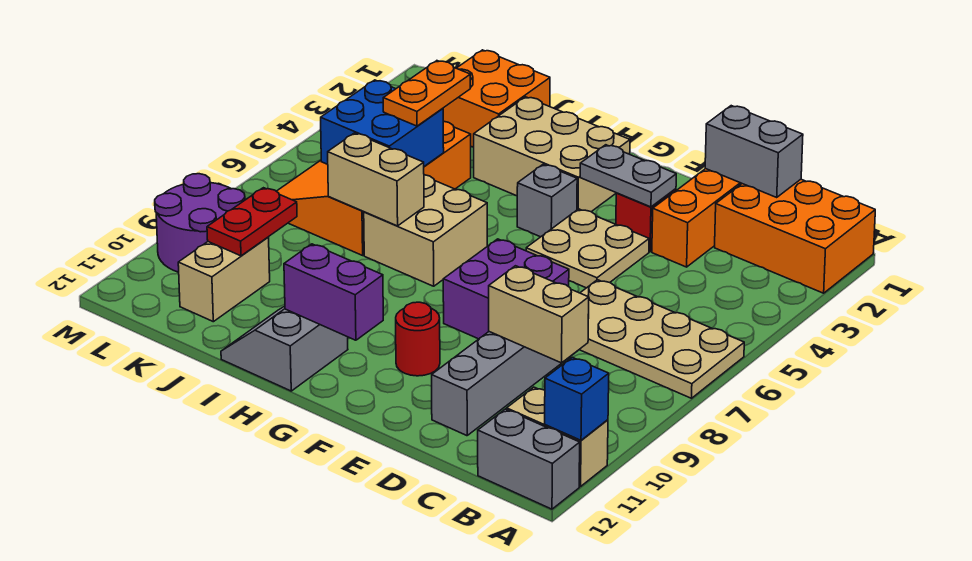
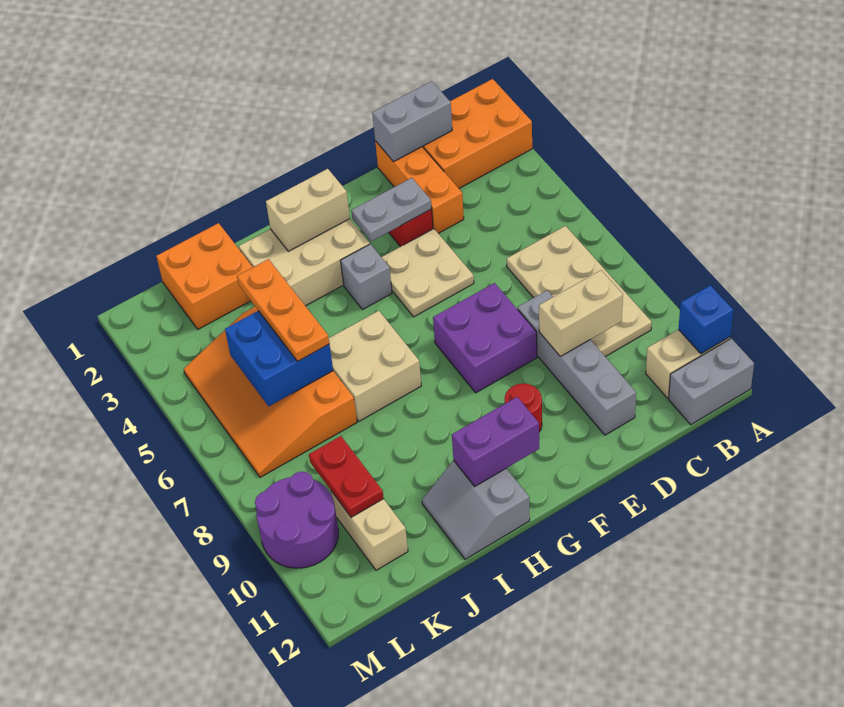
tan 2x4 plate [579,280,744,398] -> tan 2x4 plate turned to [507,226,652,357]
tan 1x2 brick [328,133,424,226] -> tan 1x2 brick moved to [266,169,350,251]
orange 1x2 plate [383,61,470,126] -> orange 1x3 plate [237,259,329,362]

